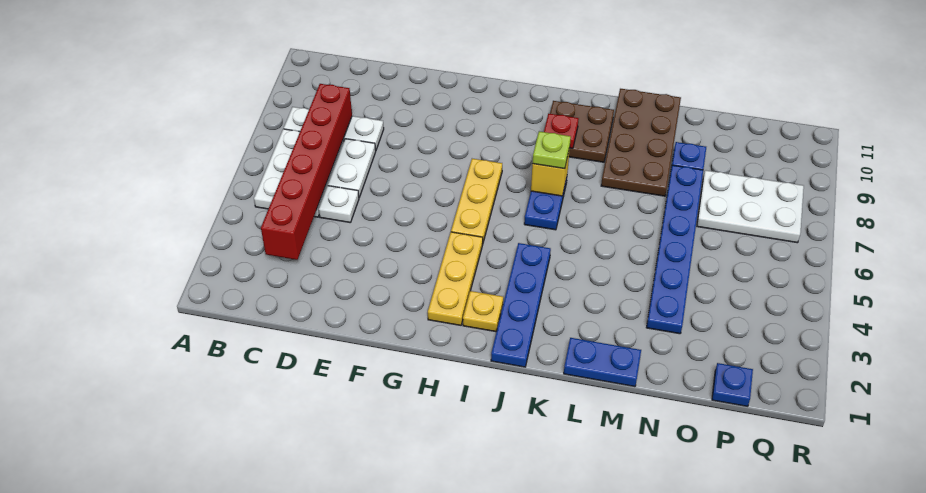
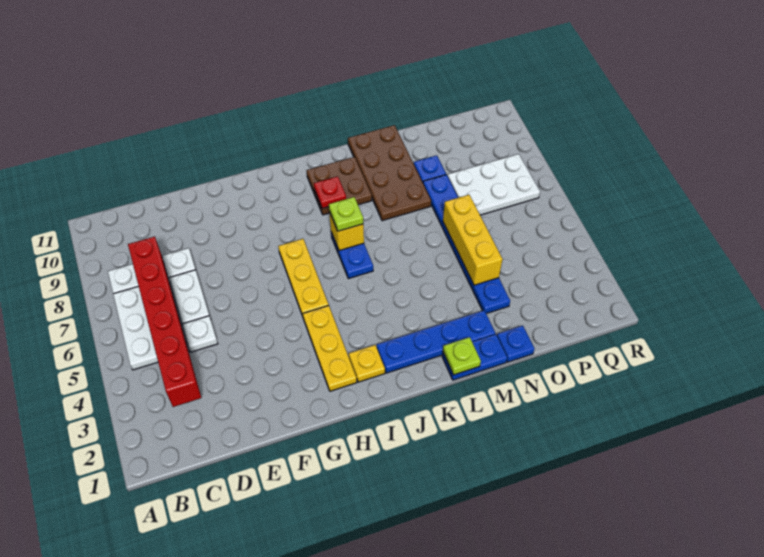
blue 1x4 plate [491,243,551,367] -> blue 1x4 plate turned to [377,310,495,373]
none -> lime 1x1 plate [443,337,481,375]
none -> yellow 1x3 brick [443,195,503,285]
blue 1x1 plate [712,363,753,406] -> blue 1x1 plate moved to [497,326,534,362]

